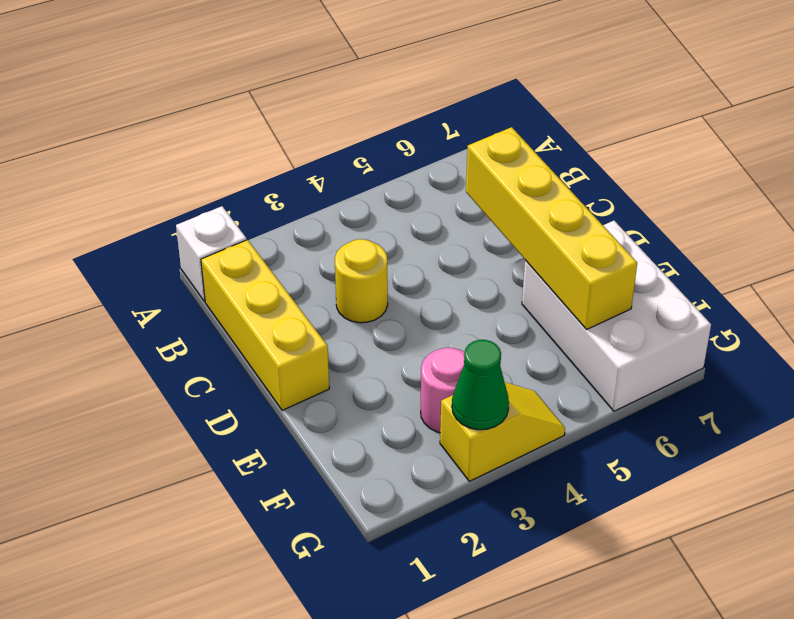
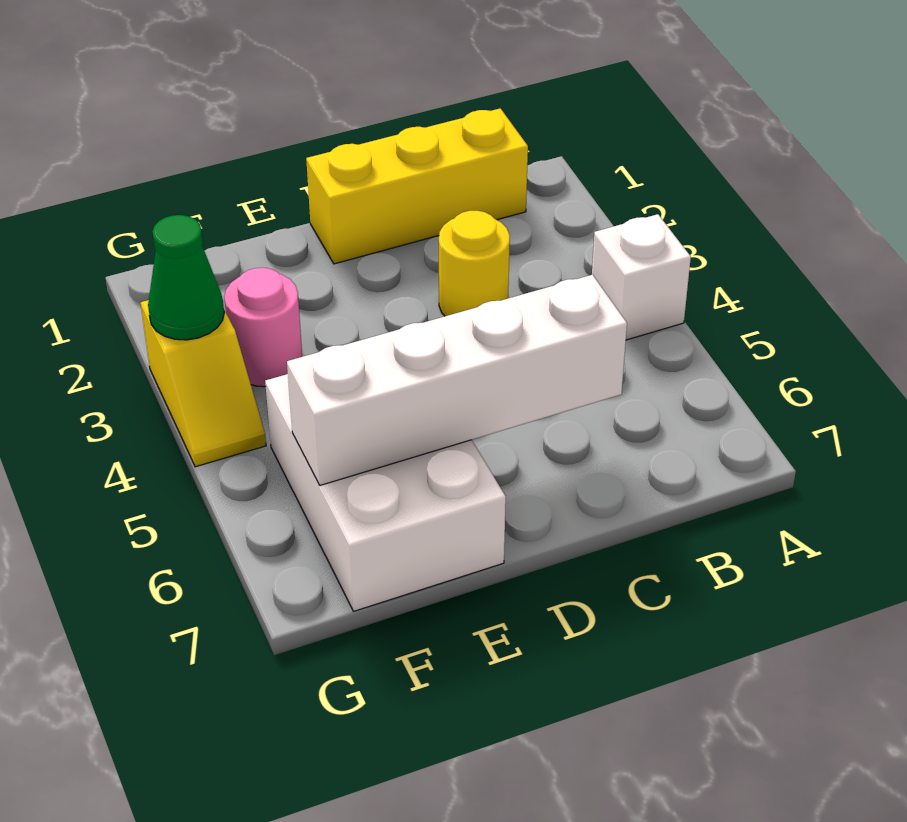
white 1x1 brick [176,206,247,302] -> white 1x1 brick moved to [592,214,691,340]
yellow 1x4 brick [466,127,637,329] -> white 1x4 brick [287,275,627,485]
white 2x3 brick [522,221,711,411] -> white 2x3 brick turned to [265,374,506,611]

